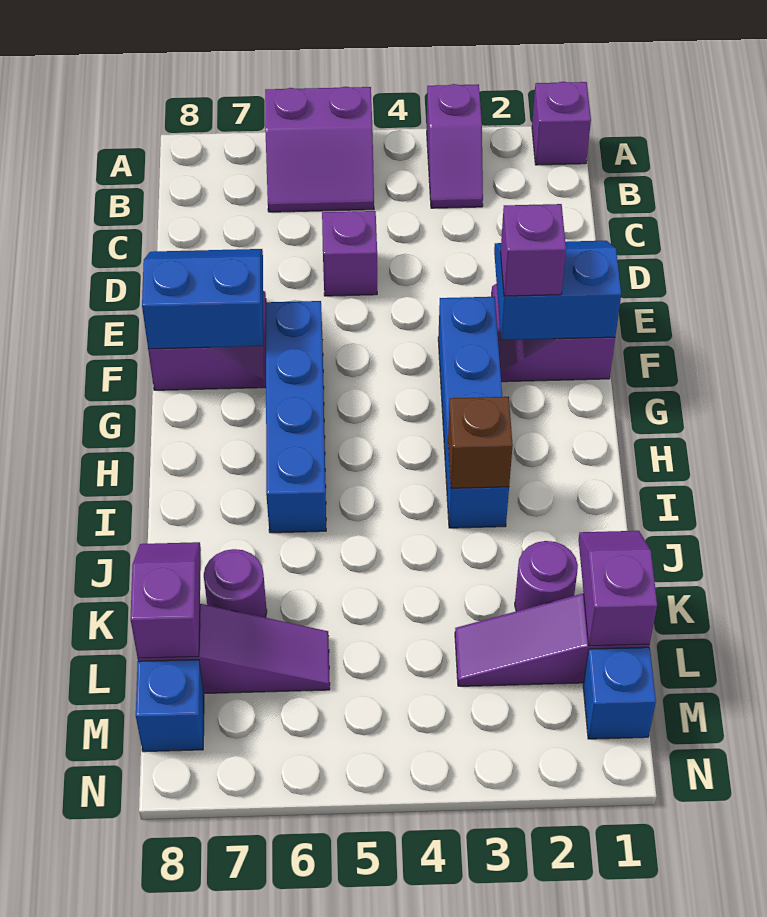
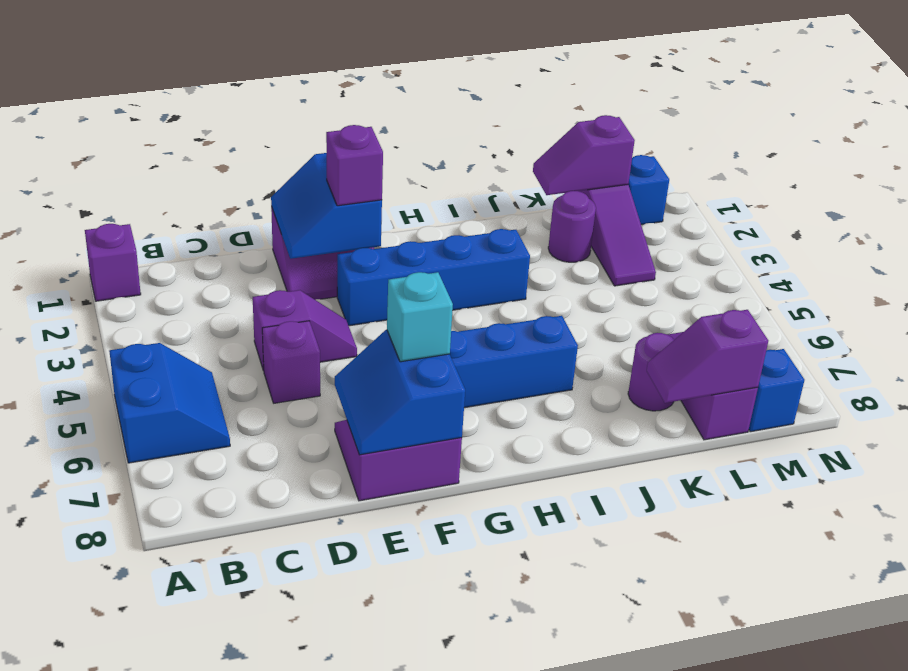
purple 1x2 slope [427,84,483,208] -> purple 1x2 slope moved to [253,290,357,371]
purple 2x2 slope [265,87,374,212] -> blue 2x2 slope [109,343,230,463]
none -> cyan 1x1 brick [387,272,453,362]
brown 1x1 brick [448,397,513,488] -> none

